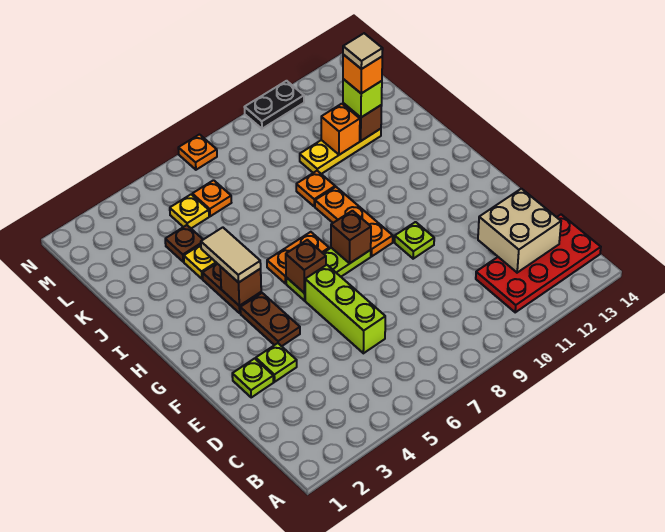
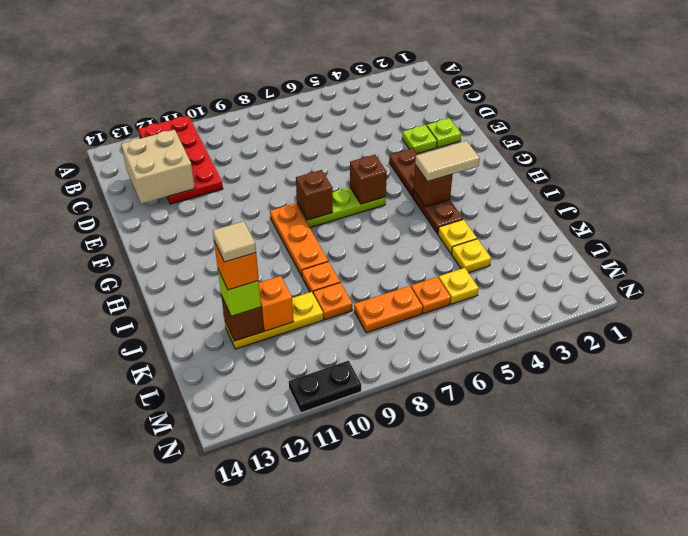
red 2x4 plate [476,215,601,312] -> red 2x4 plate turned to [139,116,223,204]
lime 1x3 brick [305,265,385,353] -> none
lime 1x1 plate [395,222,434,259] -> none
tan 1x2 tile [201,227,261,283] -> tan 1x2 tile turned to [415,141,480,182]
orange 1x2 plate [267,232,329,283] -> orange 1x2 plate moved to [354,286,423,333]
brown 1x1 plate [165,225,203,262] -> yellow 1x1 plate [451,239,491,273]
orange 1x1 plate [178,135,217,170] -> orange 1x1 plate moved to [313,283,352,320]

